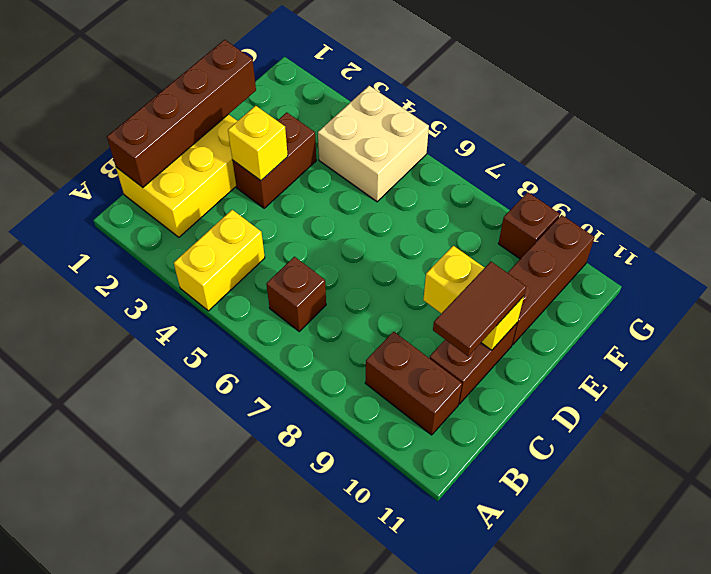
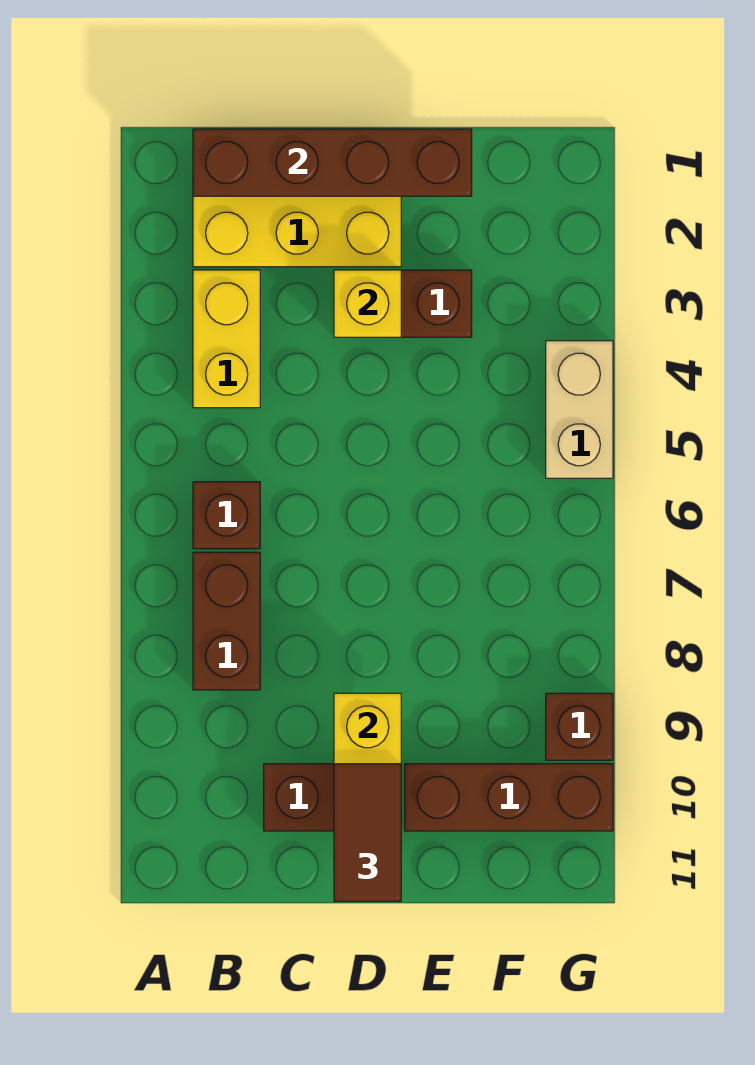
yellow 1x2 brick [174,210,265,311] -> yellow 1x2 brick turned to [193,270,260,408]
brown 1x2 brick [365,332,462,435] -> brown 1x2 brick moved to [193,552,260,690]
brown 1x2 tile [433,262,526,356] -> brown 1x2 tile turned to [334,764,401,901]
tan 2x2 brick [318,86,429,202] -> tan 1x2 brick [546,341,613,478]

